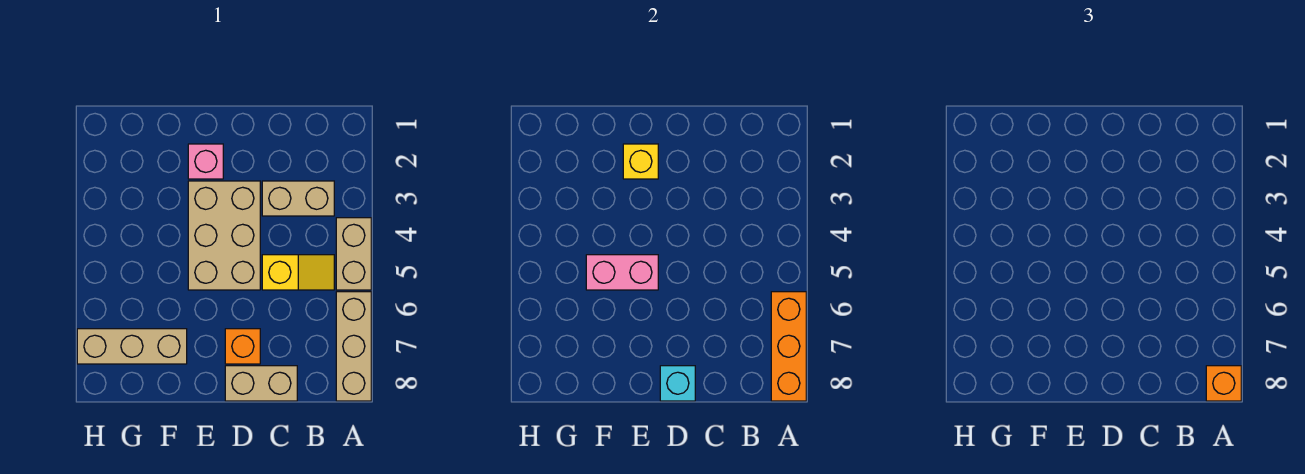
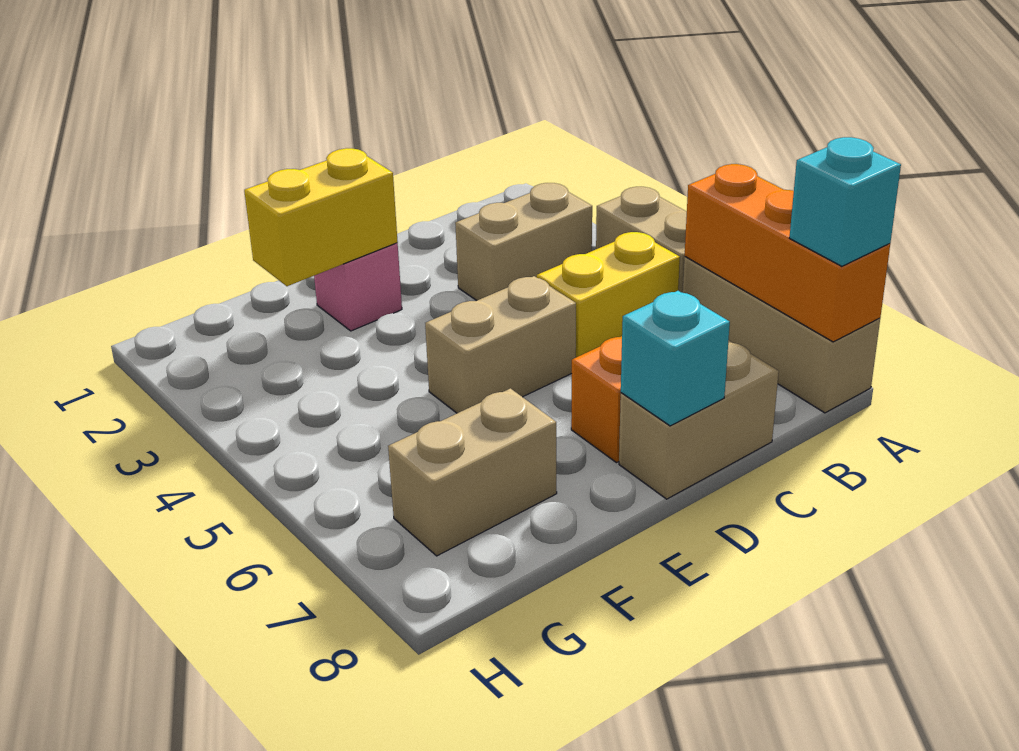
orange 1x1 brick [1206,366,1241,401] -> cyan 1x1 brick [789,137,901,266]
yellow 1x2 slope [262,255,334,290] -> yellow 1x2 brick [537,232,680,357]
tan 2x3 brick [188,181,260,290] -> tan 1x2 brick [425,276,576,413]
yellow 1x1 brick [623,144,658,179] -> yellow 1x2 brick [244,148,398,286]
pink 1x2 brick [586,255,658,290] -> none
tan 1x3 brick [77,329,187,364] -> tan 1x2 brick [388,388,557,556]

